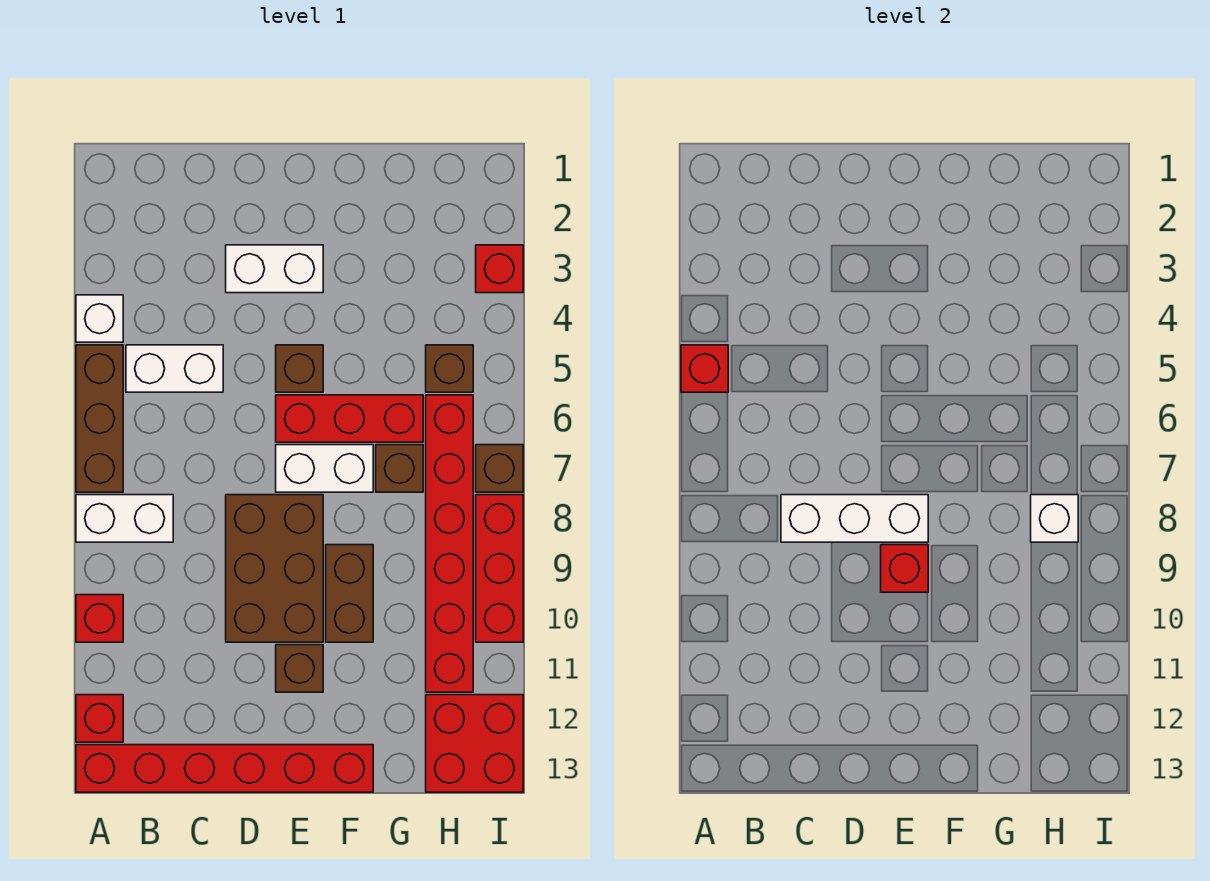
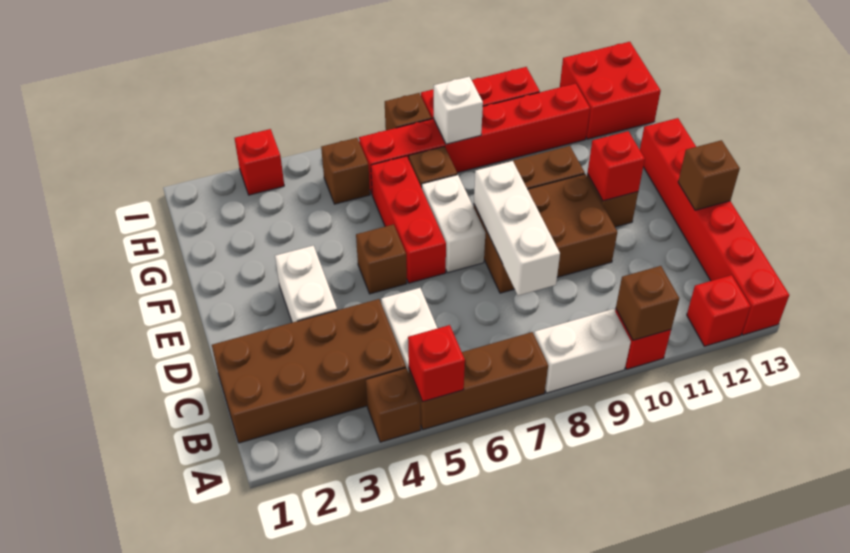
white 1x1 brick [76,295,123,342] -> brown 1x1 brick [366,368,421,442]
white 1x2 brick [76,495,173,542] -> white 1x2 brick turned to [534,309,631,393]
none -> brown 1x1 brick [616,266,679,340]
none -> brown 2x4 brick [212,299,406,443]
none -> brown 1x1 brick [678,140,740,210]
red 1x1 brick [881,545,928,592] -> red 1x1 brick moved to [587,131,645,201]

